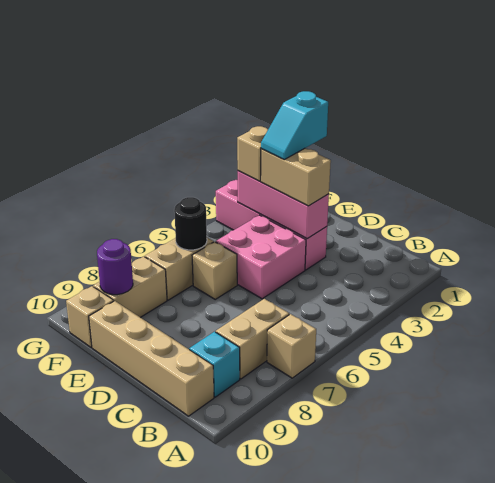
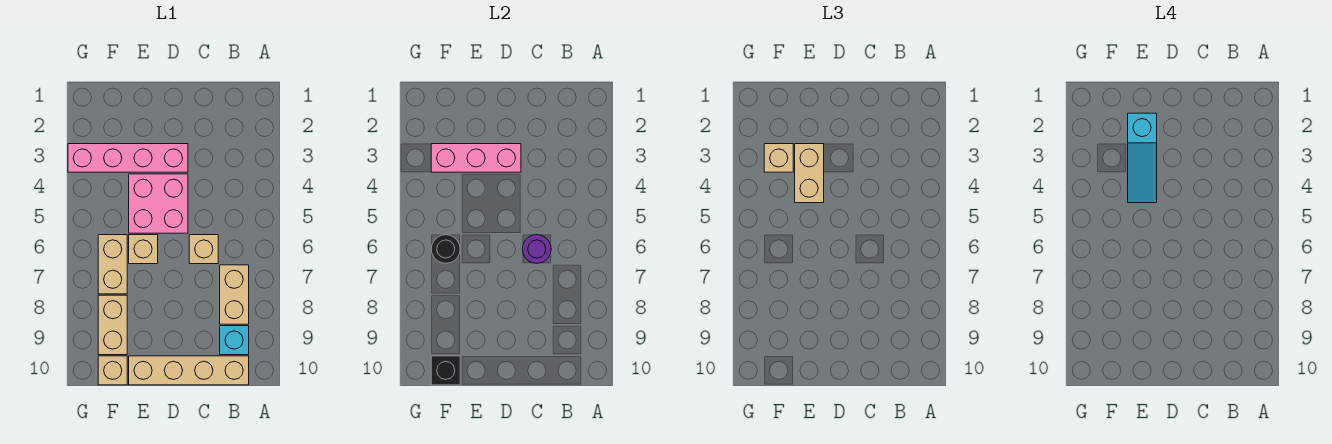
tan 1x1 brick [267,314,316,378] -> tan 1x1 brick moved to [189,235,218,264]
tan 1x2 brick [261,148,331,206] -> tan 1x2 brick turned to [795,144,824,203]
cyan 1x2 slope [261,91,328,159] -> cyan 1x3 slope [1128,113,1157,203]
purple 1x1 round brick [97,239,133,295] -> purple 1x1 round brick moved to [522,235,551,263]
none -> black 1x1 brick [431,356,460,385]

